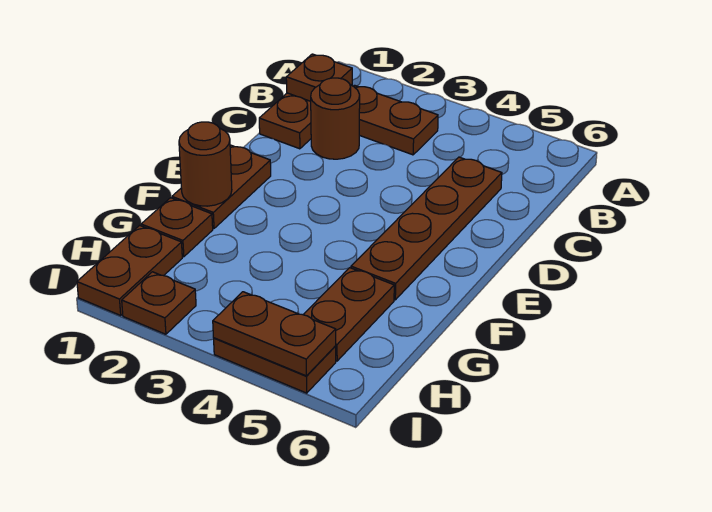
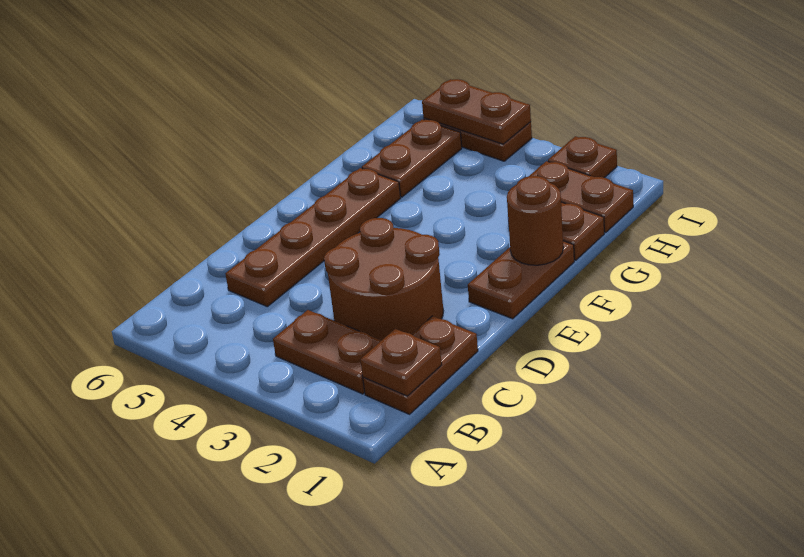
brown 1x1 round brick [311,78,360,159] -> brown 2x2 round brick [324,218,443,340]
brown 1x2 plate [77,225,182,315] -> brown 1x2 plate turned to [528,161,633,233]

